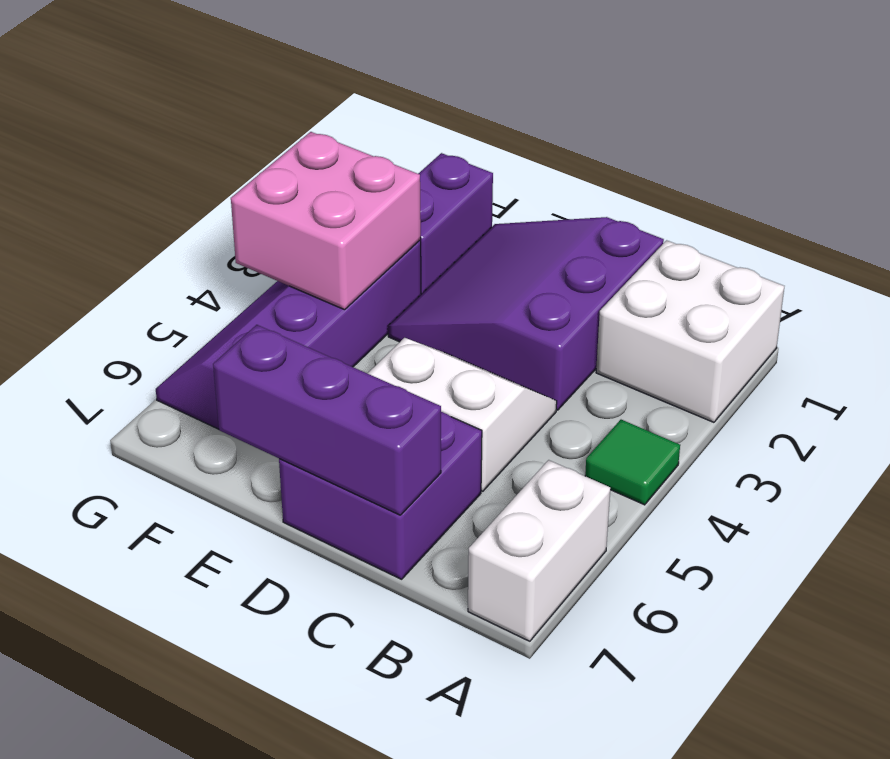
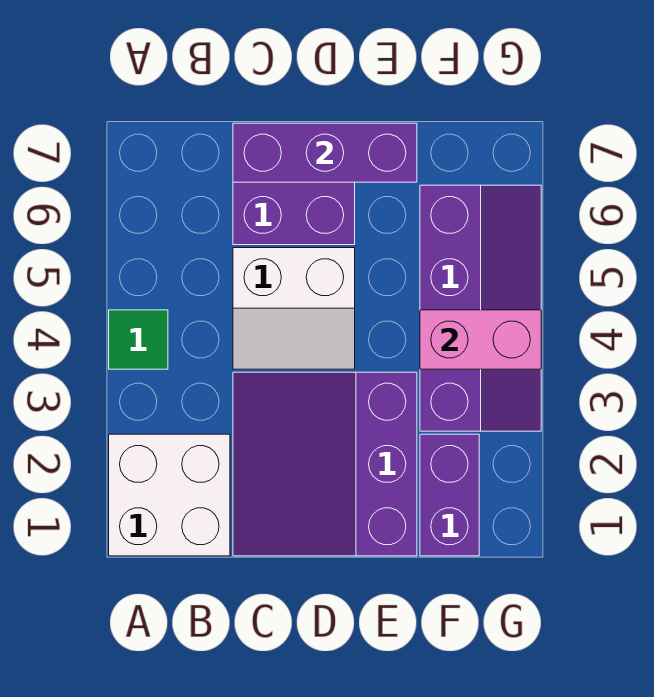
white 1x2 brick [468,460,610,641] -> none
purple 3x3 slope [388,217,664,410] -> purple 3x3 slope turned to [233,372,417,556]
pink 2x2 brick [231,132,421,310] -> pink 1x2 brick [420,310,541,369]

